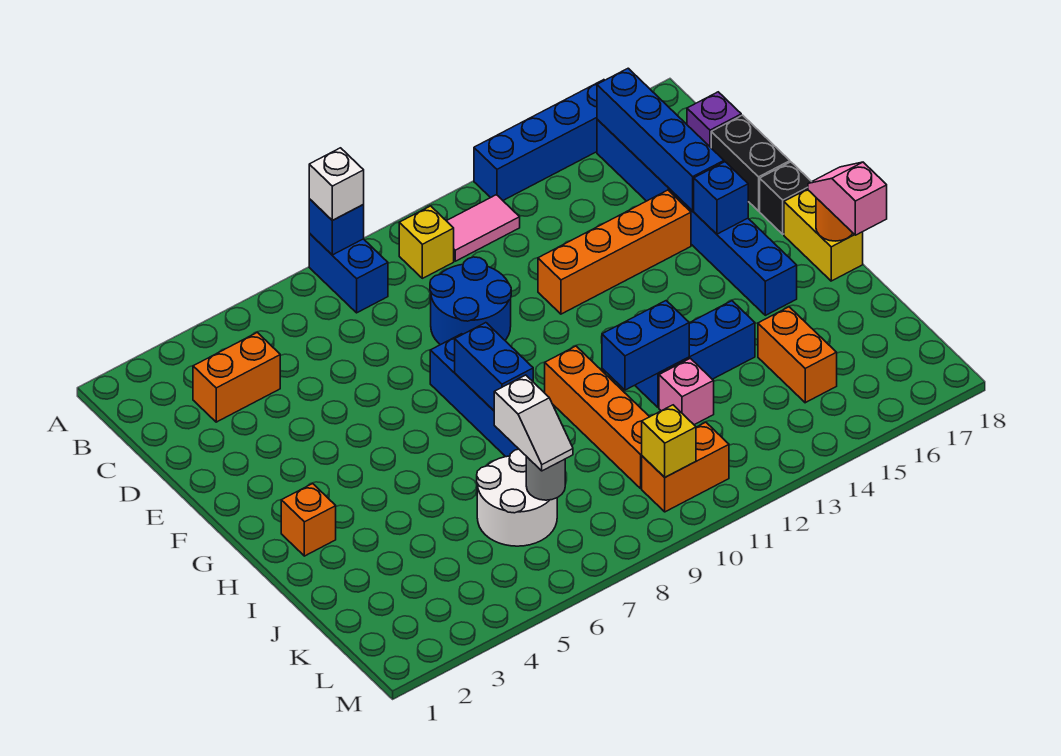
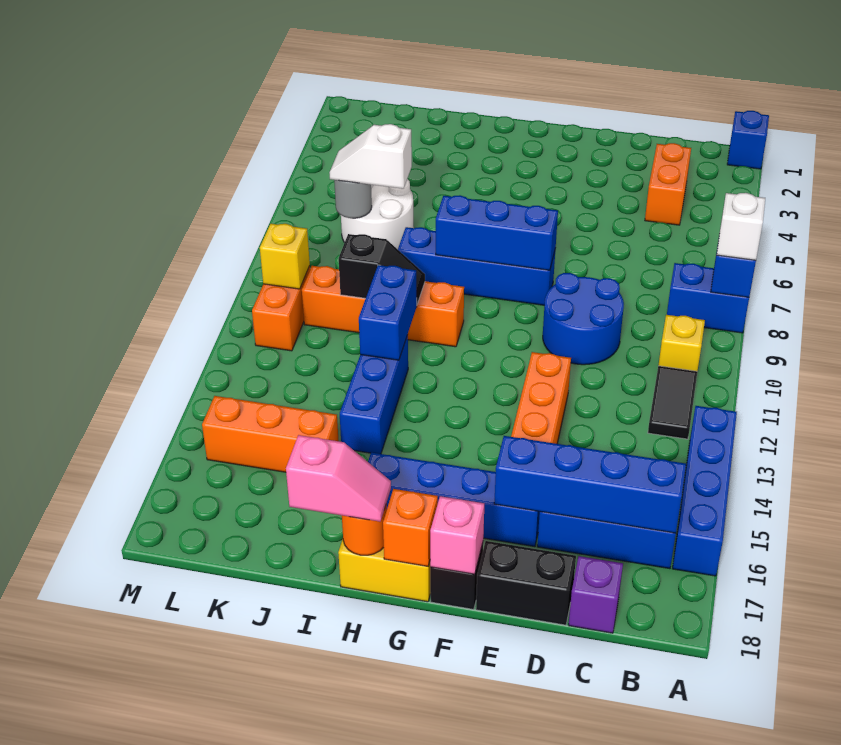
pink 1x2 tile [447,195,520,261] -> black 1x2 tile [648,366,697,439]
blue 1x1 brick [694,162,748,234] -> blue 1x1 brick moved to [727,111,769,169]
blue 1x2 brick [455,323,533,410] -> blue 1x3 brick [436,195,558,270]
orange 1x1 brick [281,484,336,556] -> orange 1x1 brick moved to [383,489,438,566]
none -> black 1x2 slope [339,234,425,304]
pink 1x1 brick [659,358,714,425] -> pink 1x1 brick moved to [430,496,484,574]
orange 1x2 brick [758,307,837,403] -> orange 1x3 brick [202,396,339,472]

